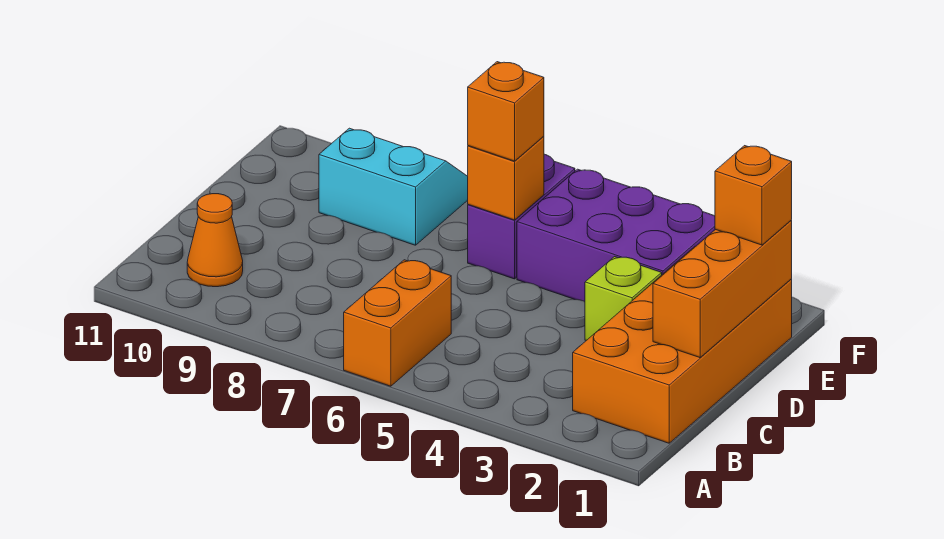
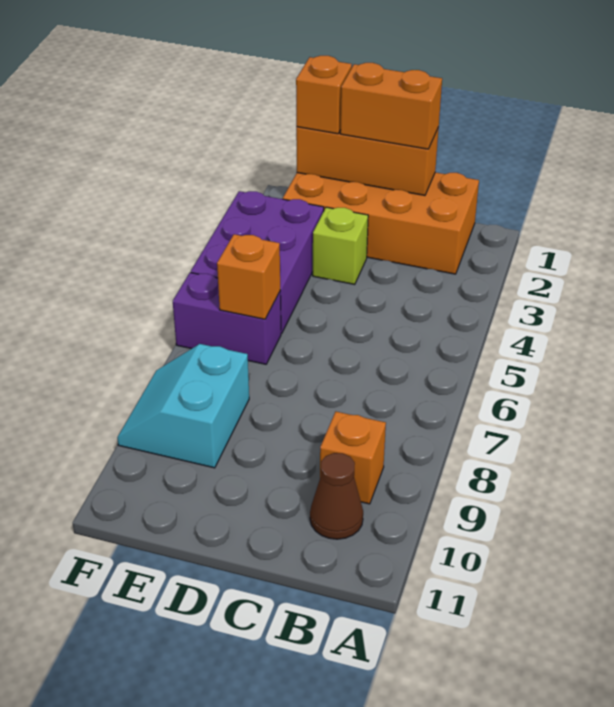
orange 1x2 brick [344,260,451,386] -> orange 1x2 brick moved to [340,63,442,149]
orange 1x1 cone [187,194,243,287] -> brown 1x1 cone [310,453,363,539]
orange 1x1 brick [468,62,544,161] -> orange 1x1 brick moved to [320,412,386,504]

